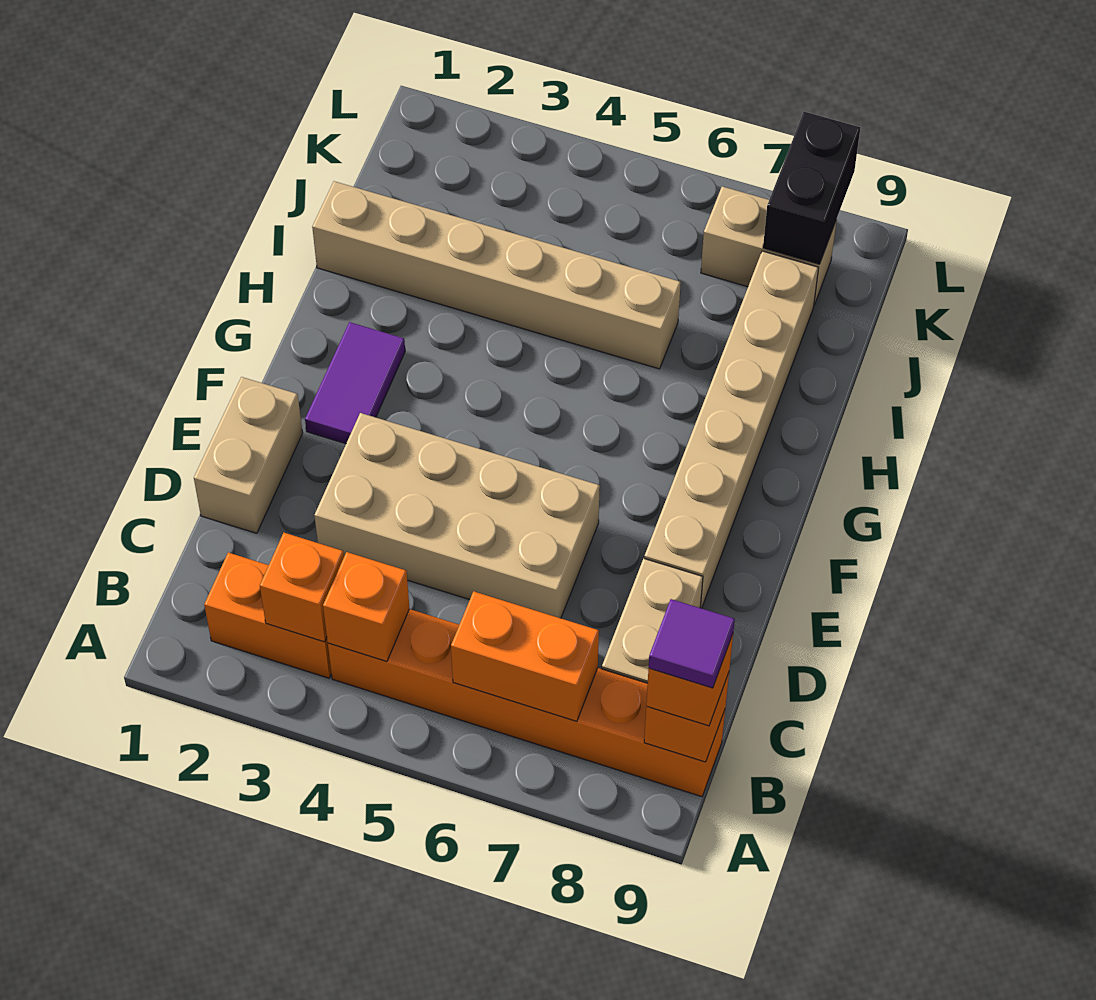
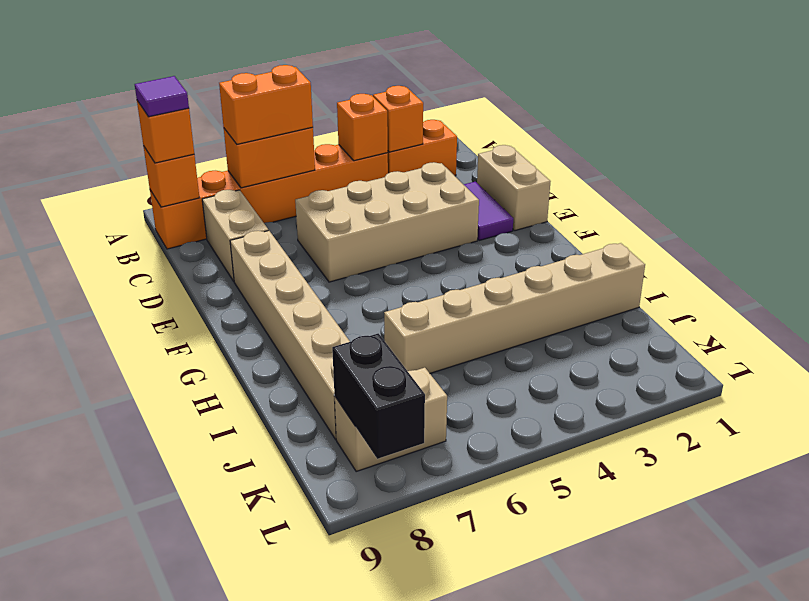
none -> orange 1x2 brick [219,65,313,144]
purple 1x2 tile [305,322,405,444] -> purple 1x2 tile moved to [464,182,513,241]

